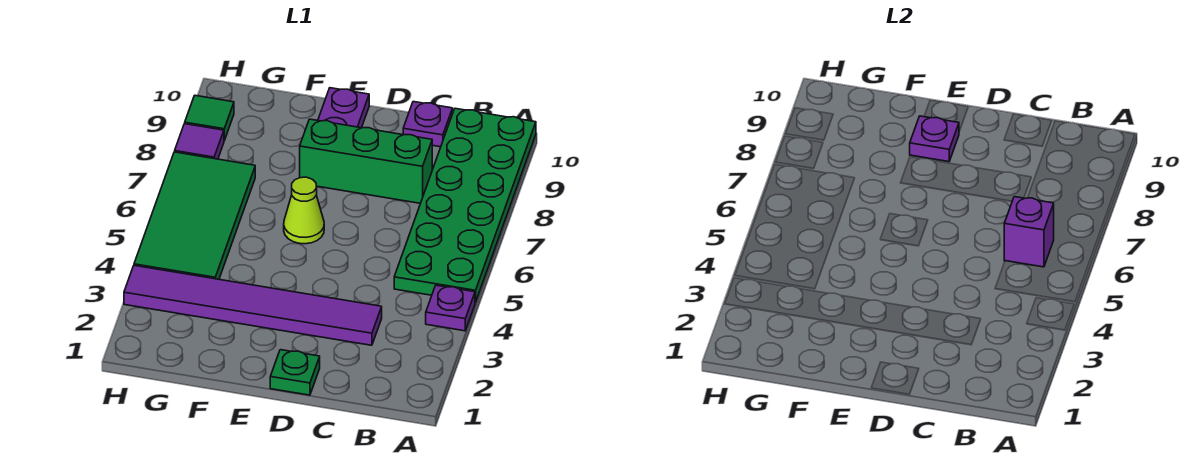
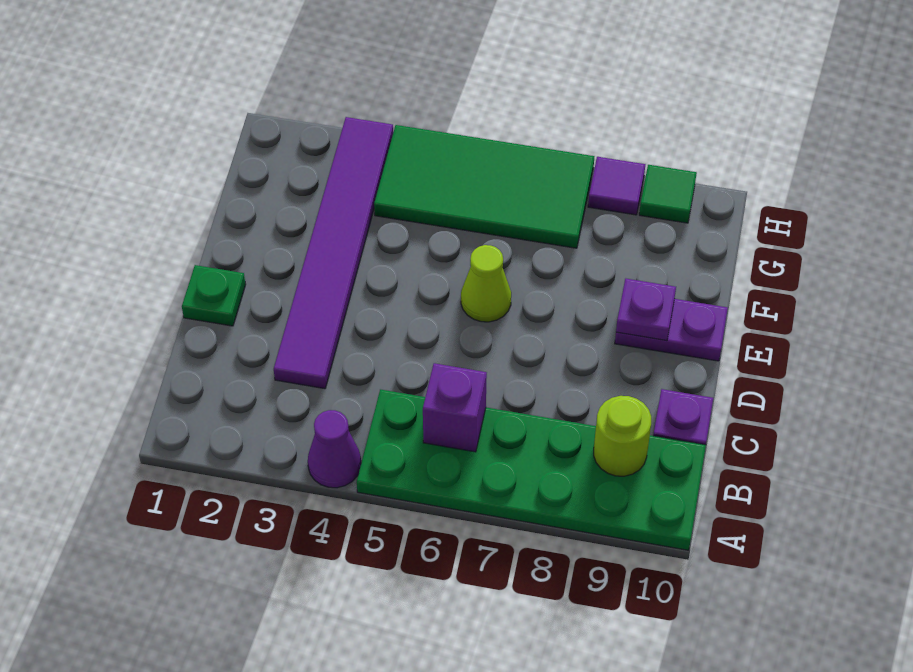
purple 1x1 plate [426,285,475,331] -> purple 1x1 cone [308,410,361,488]
none -> lime 1x1 round brick [594,396,651,476]
green 1x3 brick [300,119,432,203] -> none

